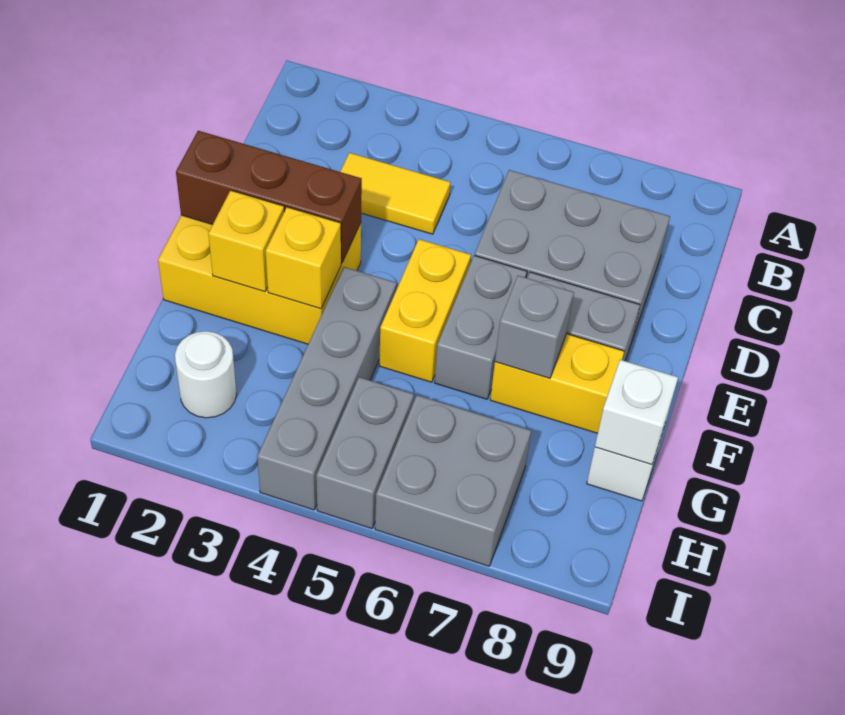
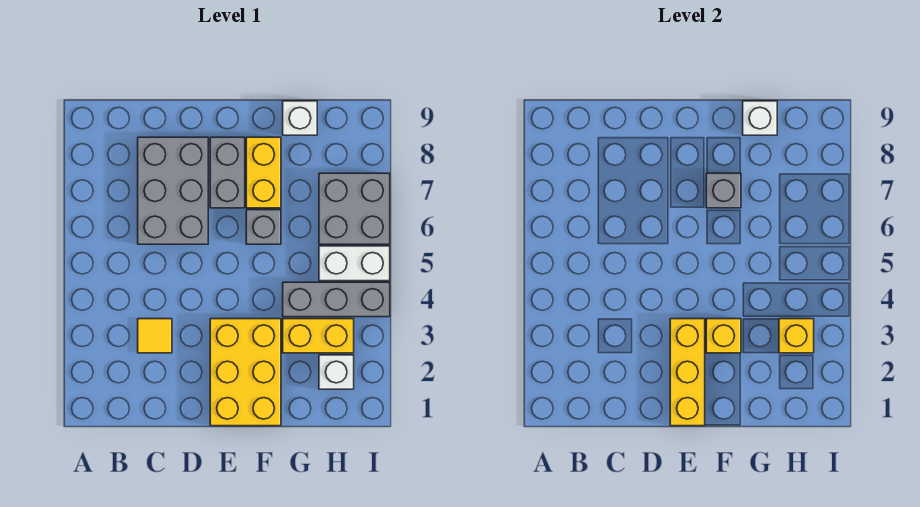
yellow 1x2 tile [340,153,450,234] -> yellow 1x1 tile [138,319,172,353]
brown 1x3 brick [176,131,362,263] -> yellow 1x3 brick [670,319,705,426]
yellow 1x2 brick [379,239,471,382] -> yellow 1x2 brick moved to [283,319,354,353]
grey 1x2 brick [434,256,527,399] -> grey 1x1 brick [246,210,281,244]
yellow 1x1 brick [208,190,284,292] -> yellow 1x1 brick moved to [779,319,814,353]
grey 1x4 brick [257,267,397,510] -> grey 1x3 brick [283,282,390,317]
white 1x1 round brick [175,331,237,418] -> white 1x1 brick [319,355,354,389]
grey 1x2 brick [316,377,414,529] -> white 1x2 brick [319,246,390,281]

